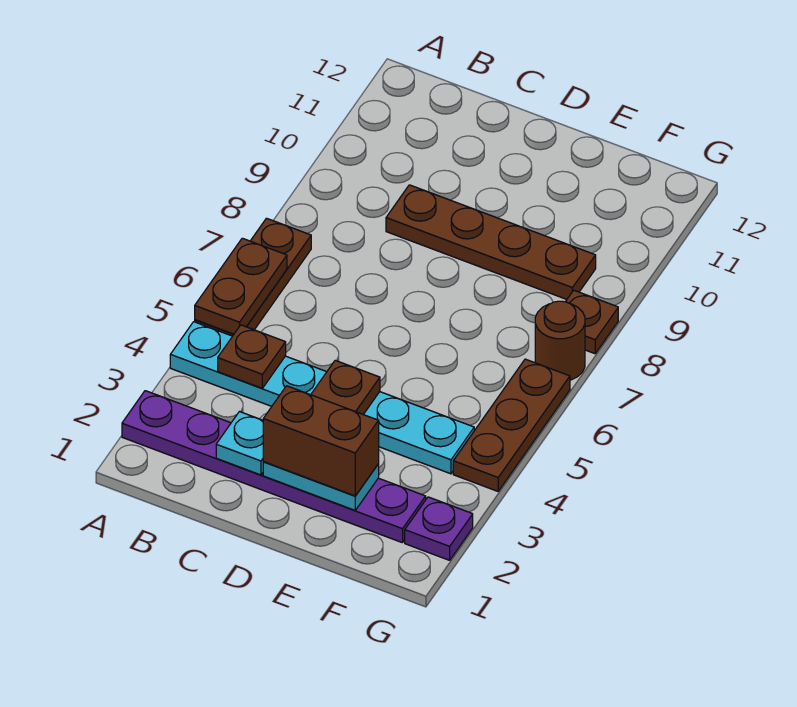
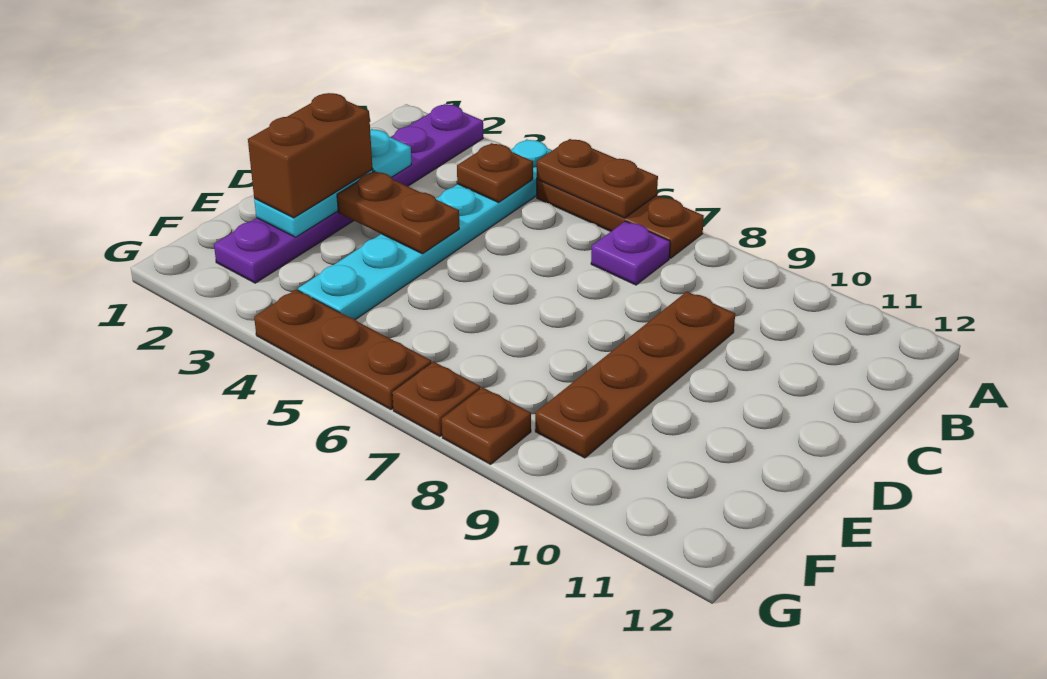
purple 1x1 plate [405,497,473,560] -> purple 1x1 plate moved to [591,221,670,285]
brown 1x1 round brick [535,301,585,380] -> brown 1x1 plate [392,362,481,437]

